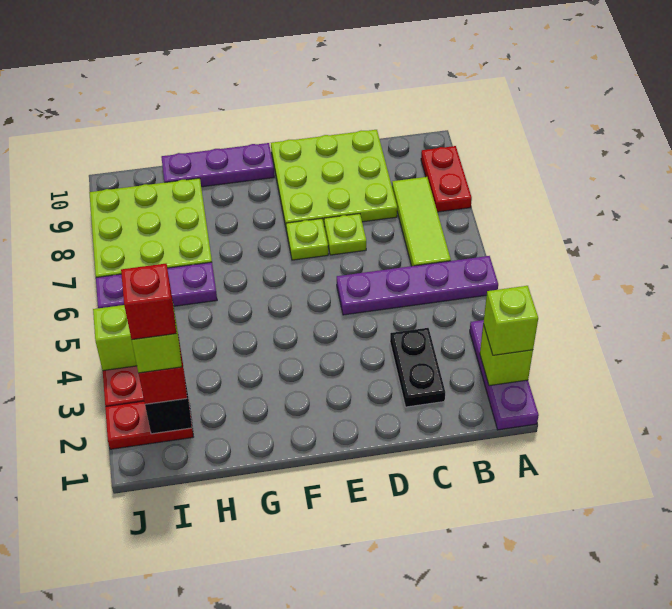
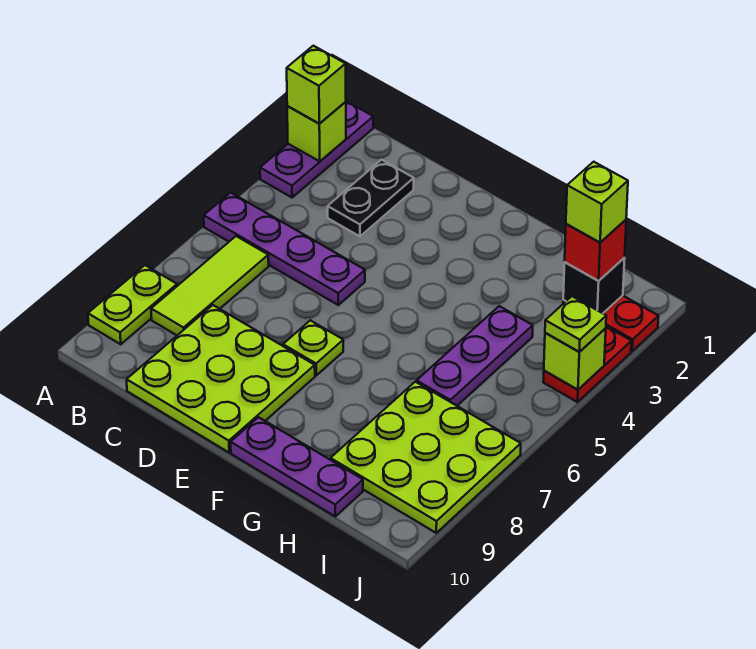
red 1x2 plate [421,146,472,212] -> lime 1x2 plate [88,265,177,344]
lime 1x1 plate [324,214,366,255] -> lime 1x1 plate moved to [545,296,606,352]
purple 1x3 plate [96,262,217,308] -> purple 1x3 plate turned to [417,306,533,406]
red 1x1 brick [121,264,176,340] -> none

